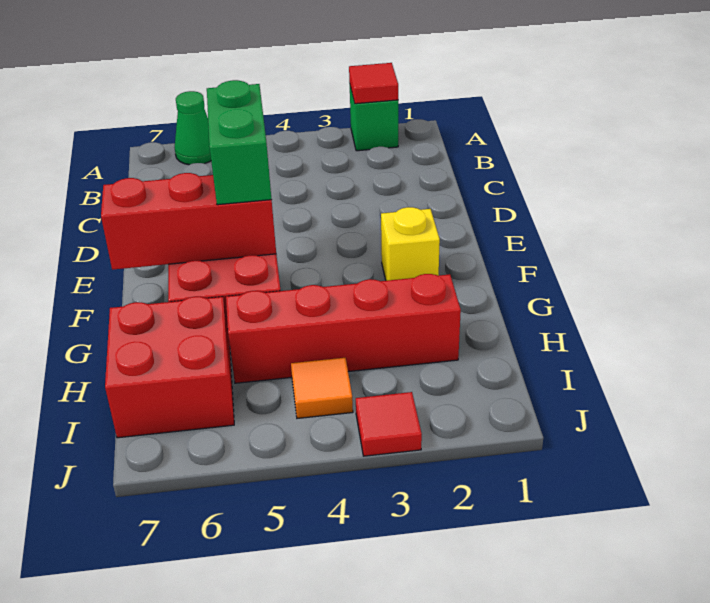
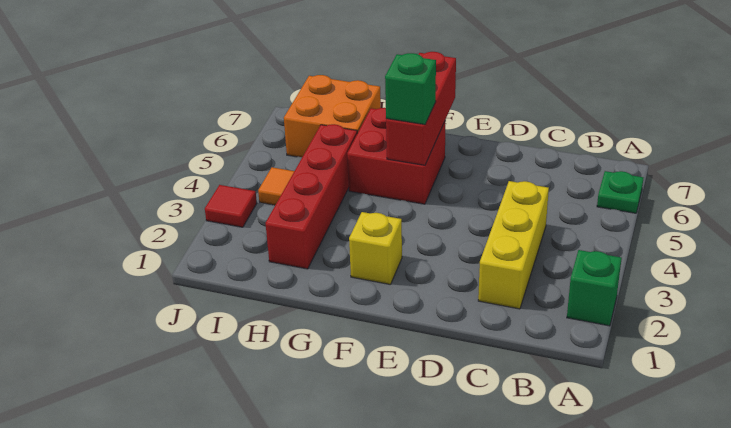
red 1x1 tile [349,63,398,104] -> none
green 1x1 cone [175,91,211,165] -> green 1x1 plate [597,171,643,213]
none -> yellow 1x3 brick [478,181,549,309]
green 1x2 brick [207,80,272,205] -> green 1x1 brick [385,53,436,125]
red 2x2 brick [105,297,234,438] -> orange 2x2 brick [284,75,381,157]

